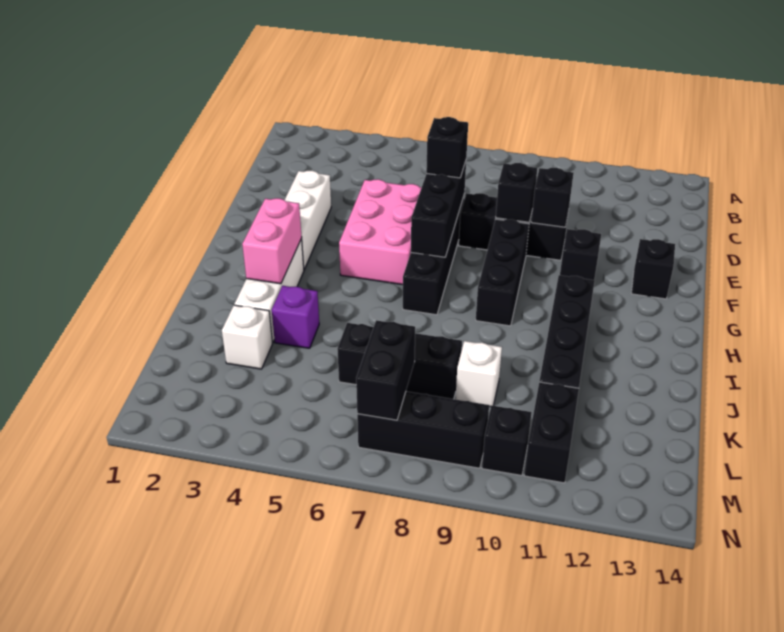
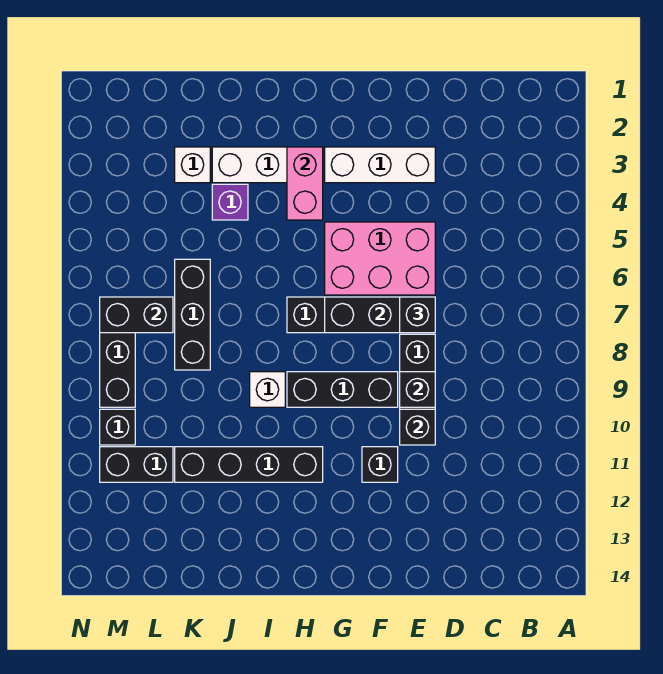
black 1x1 brick [631,239,675,299] -> none
pink 1x2 brick [242,198,302,284] -> pink 1x2 brick turned to [287,147,323,220]
white 1x1 brick [456,341,502,407] -> white 1x1 brick moved to [250,372,285,407]

